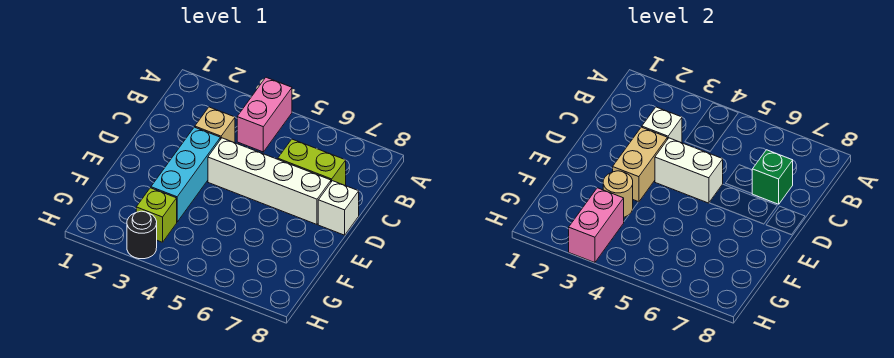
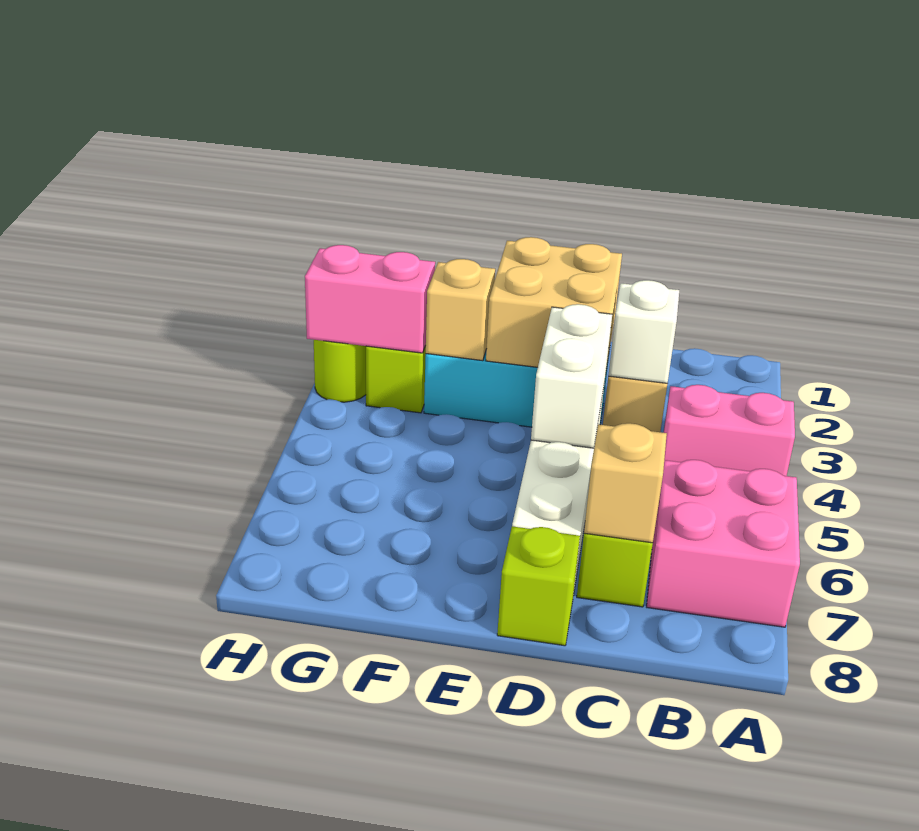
none -> pink 2x2 brick [647,460,800,627]
green 1x1 brick [752,150,793,204] -> tan 1x1 brick [584,423,667,543]
tan 1x2 brick [613,127,667,202] -> tan 2x2 brick [486,237,622,369]
white 1x1 brick [318,181,359,235] -> lime 1x1 brick [497,526,580,646]
tan 1x1 round brick [603,171,633,217] -> tan 1x1 brick [426,259,495,361]
black 1x1 round brick [127,211,157,259] -> lime 1x1 round brick [314,340,366,402]

